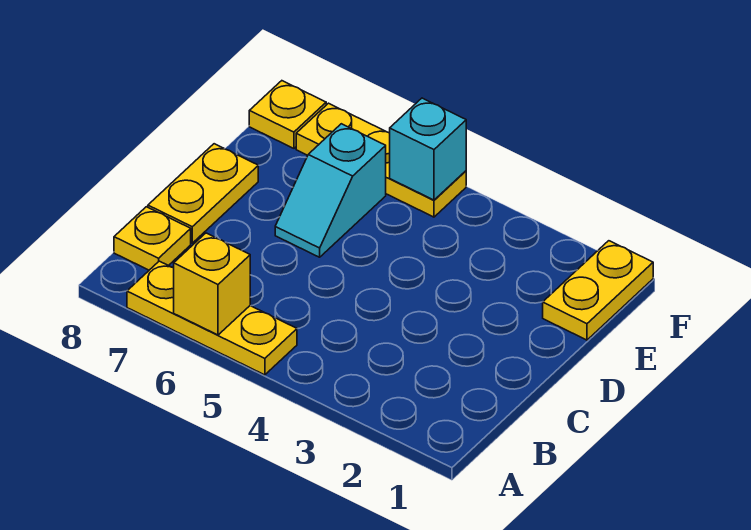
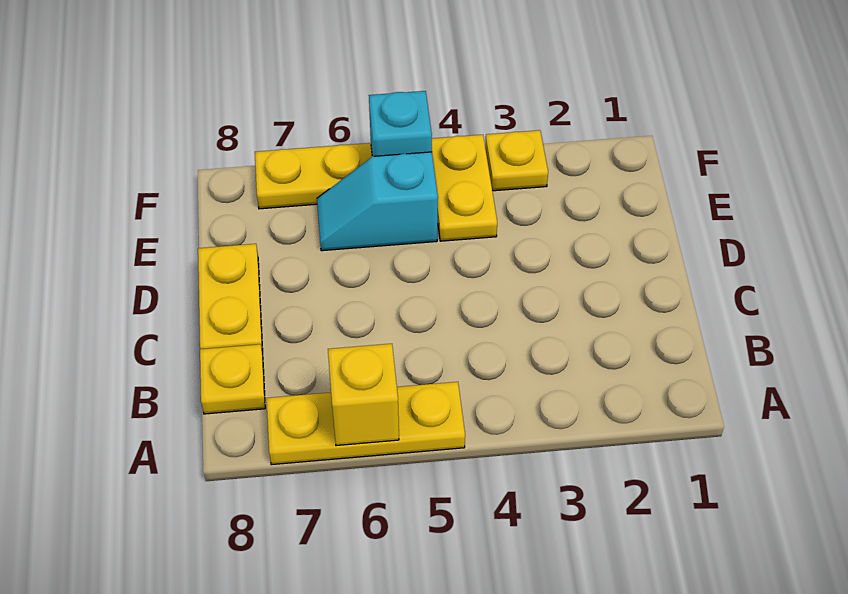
cyan 1x2 slope [275,124,386,257] -> cyan 1x2 slope turned to [317,152,438,251]
yellow 1x2 plate [543,241,653,340] -> yellow 1x2 plate moved to [432,135,497,241]
yellow 1x1 plate [249,81,326,148] -> yellow 1x1 plate moved to [485,130,548,191]

